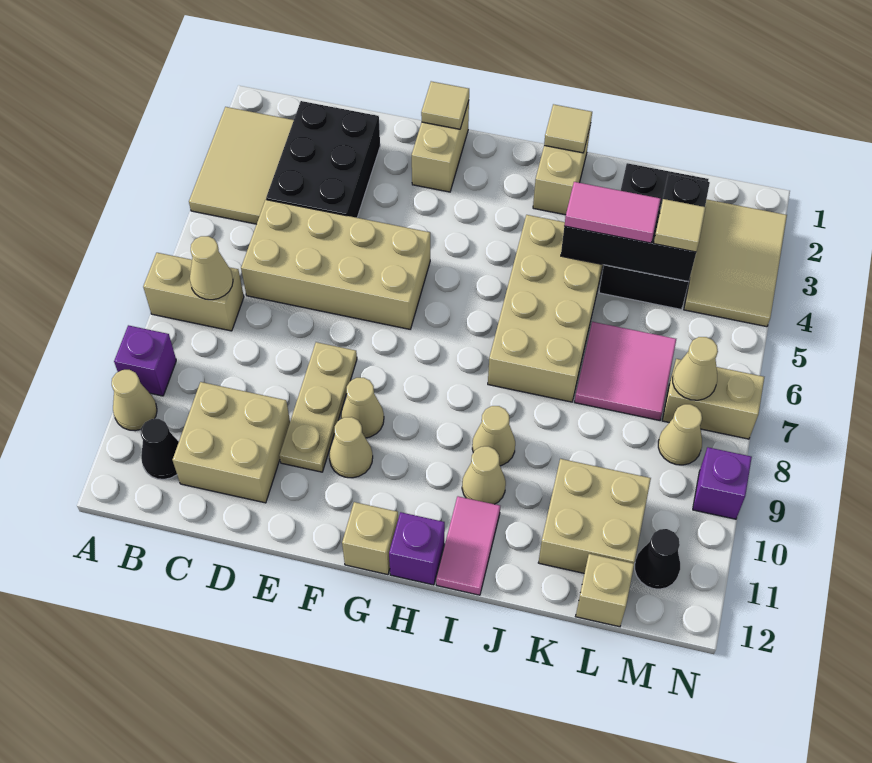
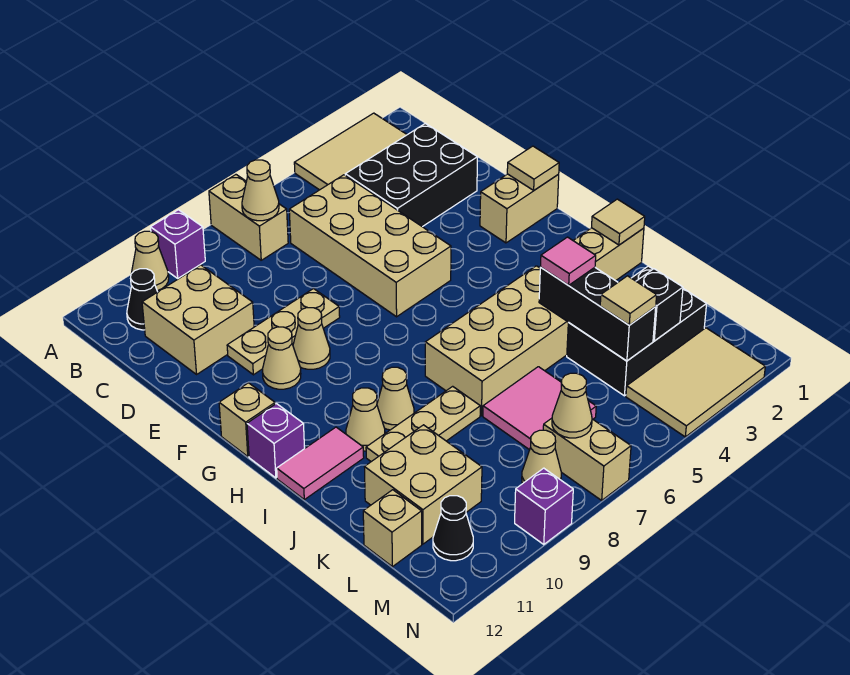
pink 1x2 tile [564,182,661,243] -> pink 1x1 tile [540,237,596,285]
none -> tan 1x3 plate [366,386,480,462]

